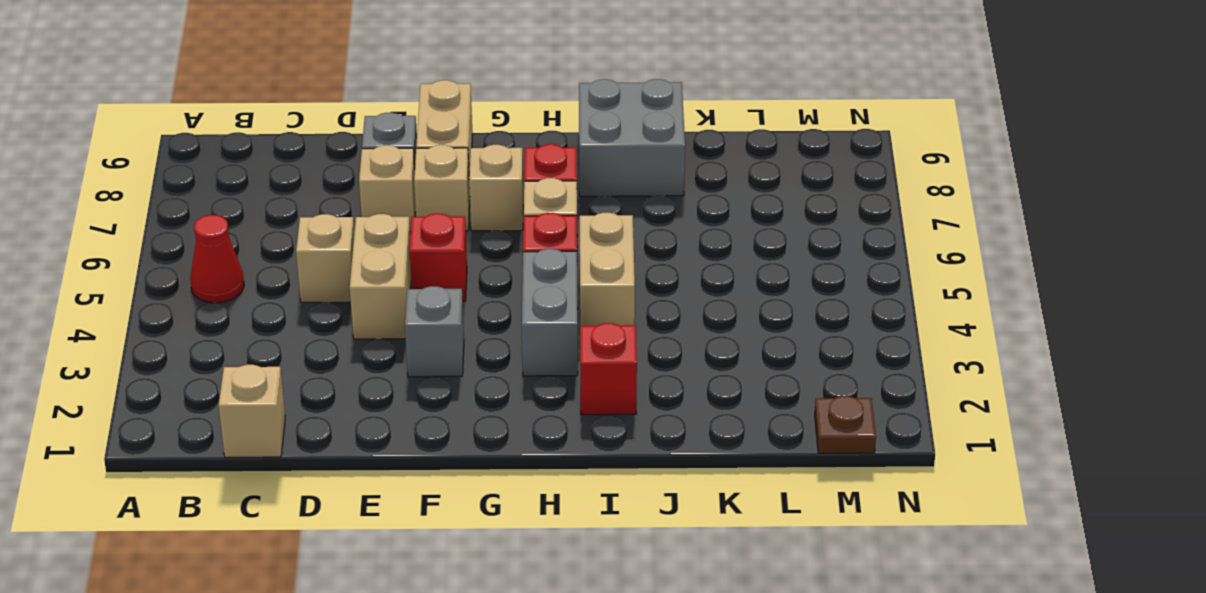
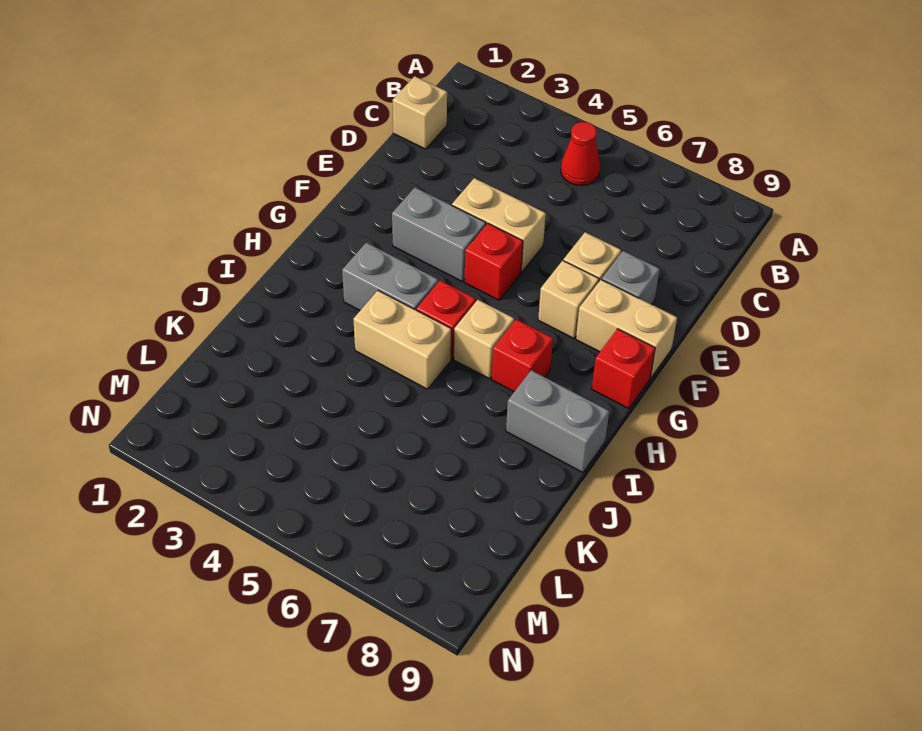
tan 1x1 brick [296,214,354,302] -> none
grey 1x1 brick [405,286,464,377] -> grey 1x2 brick [392,187,486,282]
tan 1x1 brick [469,145,523,231] -> none
red 1x1 brick [580,323,637,415] -> red 1x1 brick moved to [592,329,655,409]
grey 2x2 brick [579,79,685,196] -> grey 1x2 brick [506,370,609,472]
brown 1x1 plate [815,396,876,453] -> none

